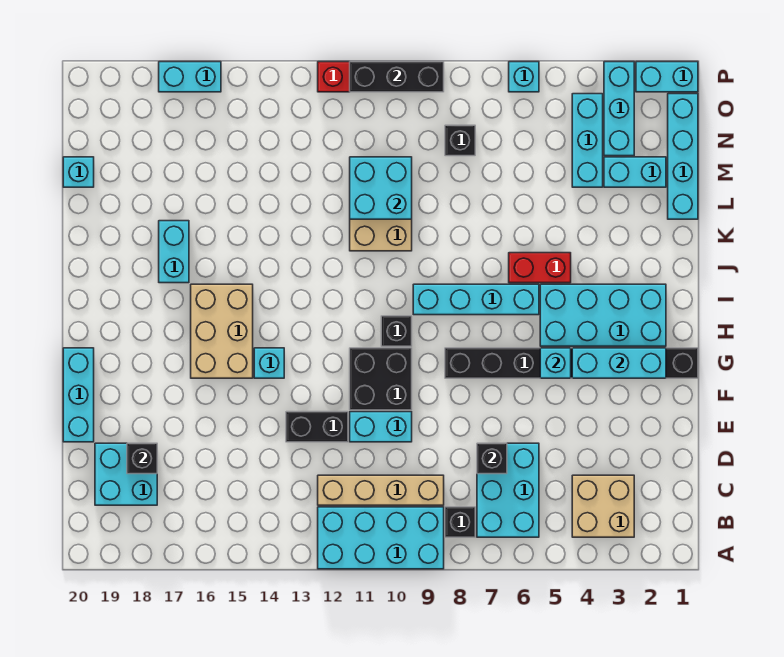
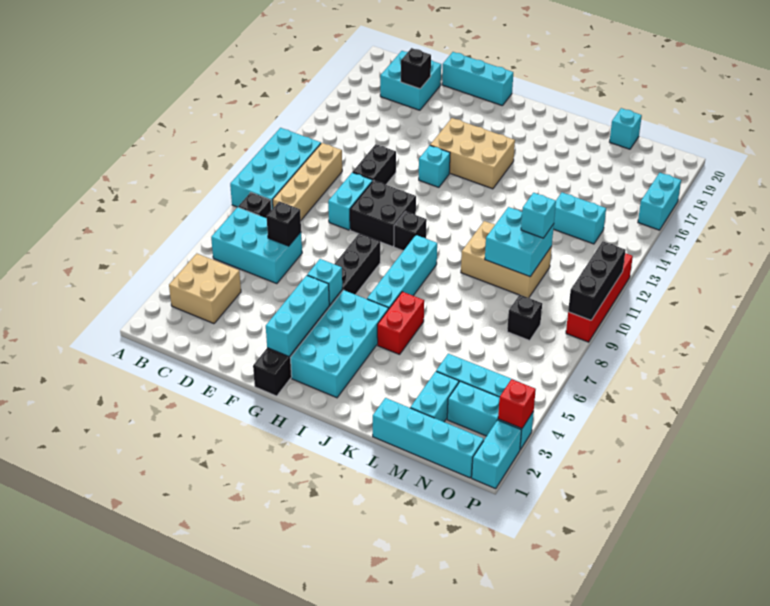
cyan 1x2 brick [159,221,189,283] -> cyan 1x2 brick moved to [553,193,606,244]
none -> red 1x1 brick [498,379,536,428]
cyan 1x1 brick [509,62,539,92] -> cyan 1x1 brick moved to [521,193,556,238]

